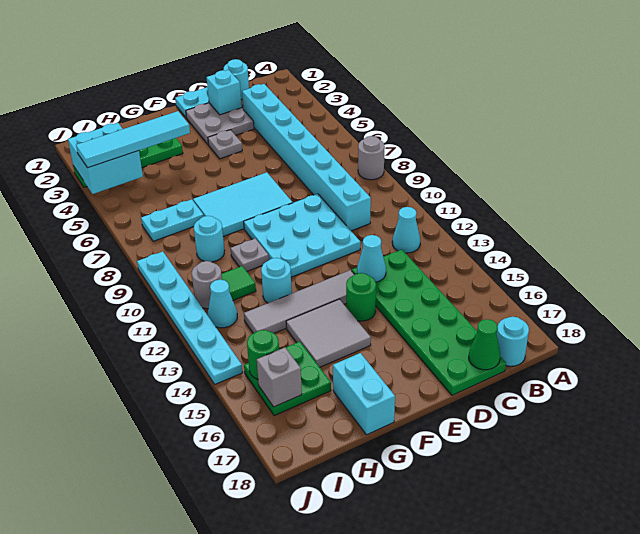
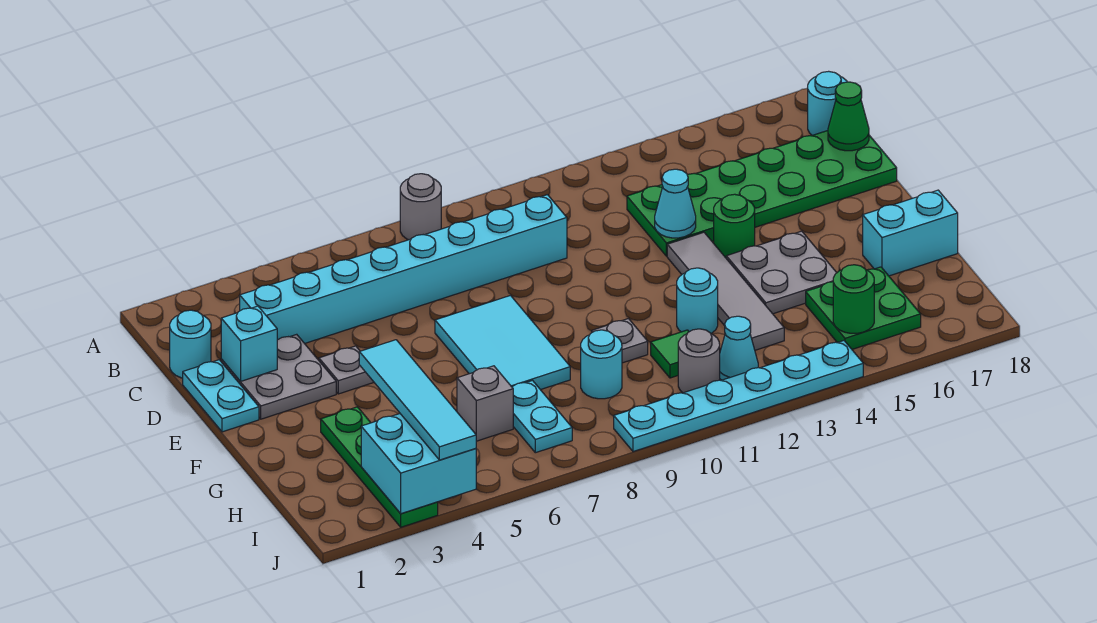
cyan 1x1 cone [392,207,420,253] -> none
cyan 3x3 plate [244,194,360,277] -> none
grey 2x2 tile [286,299,371,367] -> grey 2x2 plate [726,231,837,314]
grey 1x1 brick [257,348,302,407] -> grey 1x1 brick moved to [457,366,513,441]

